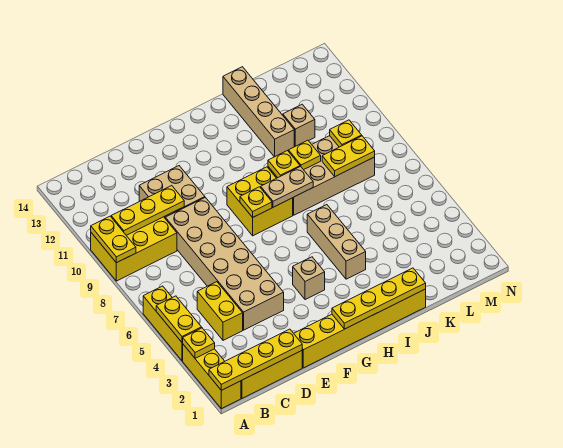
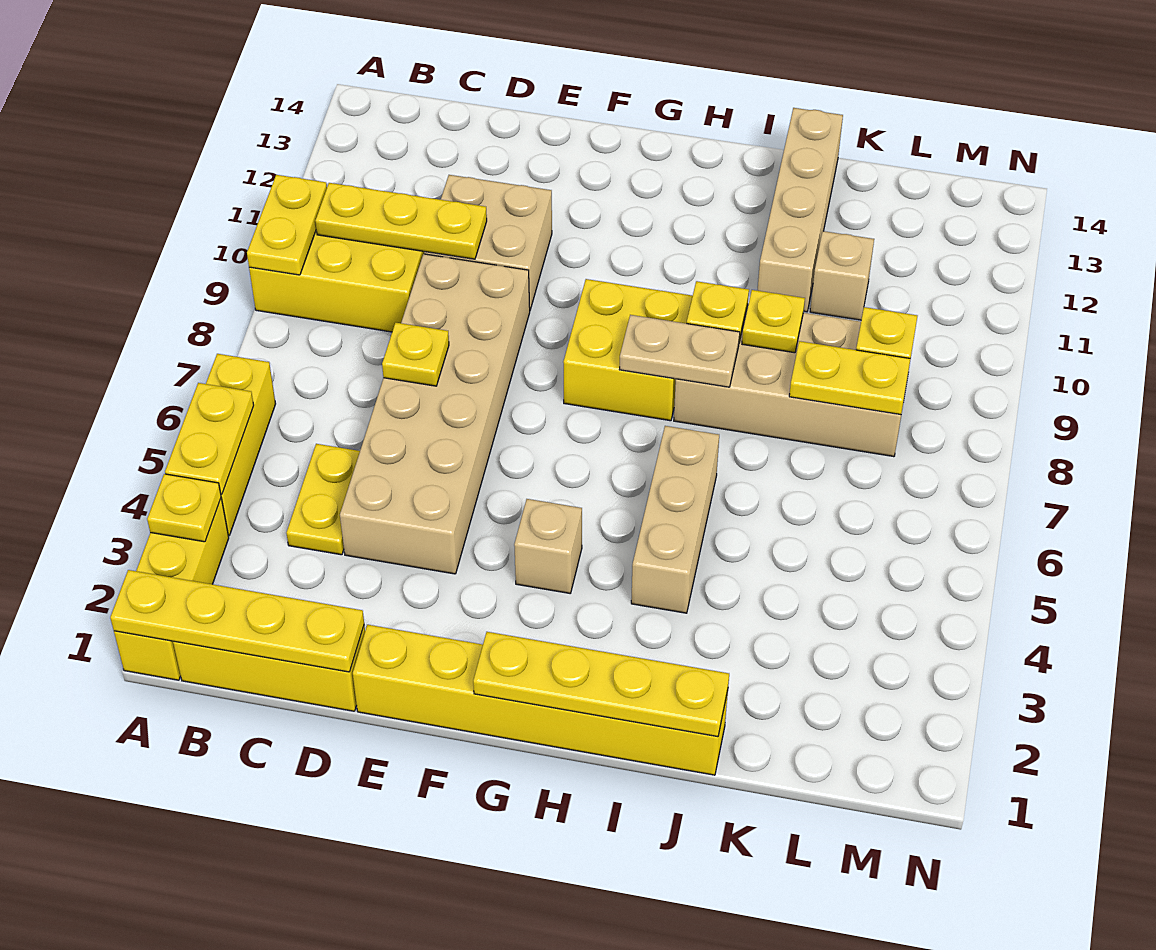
yellow 1x2 brick [197,282,243,340] -> yellow 1x2 plate [286,444,360,555]
yellow 1x1 plate [240,187,272,217] -> yellow 1x1 plate moved to [382,323,449,386]

